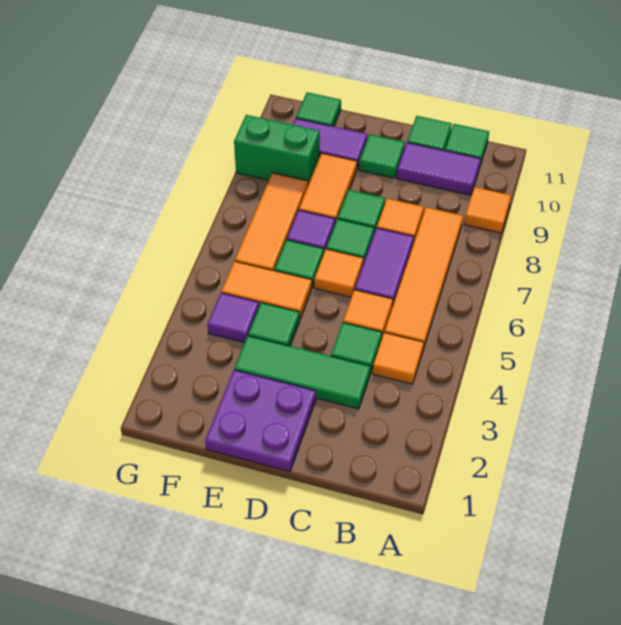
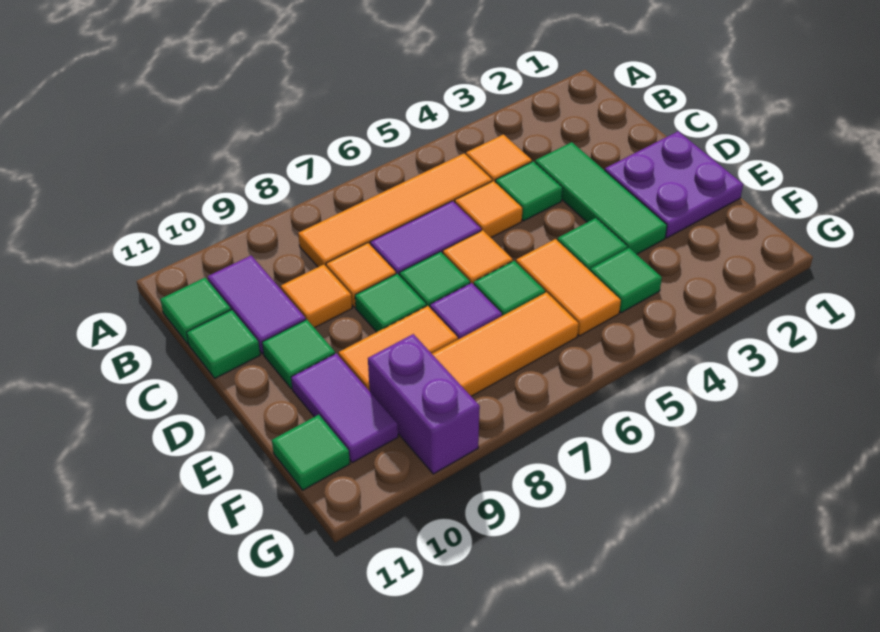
orange 1x1 tile [464,187,511,233] -> orange 1x1 tile moved to [281,265,352,328]
purple 1x1 tile [207,293,259,343] -> green 1x1 tile [590,248,662,313]
green 1x2 brick [234,115,320,185] -> purple 1x2 brick [368,334,480,474]

